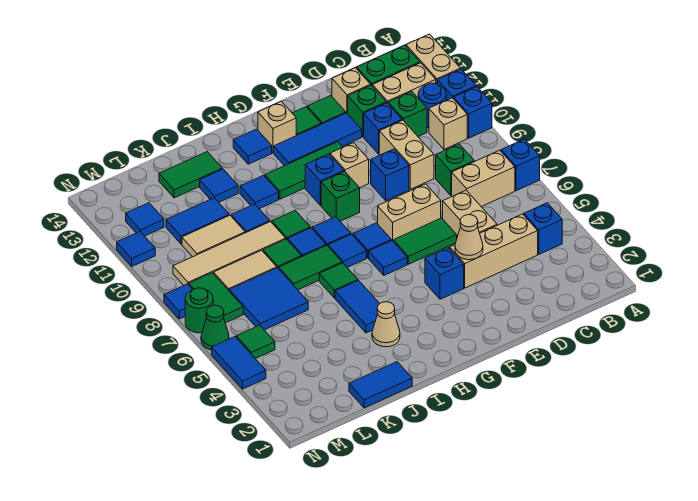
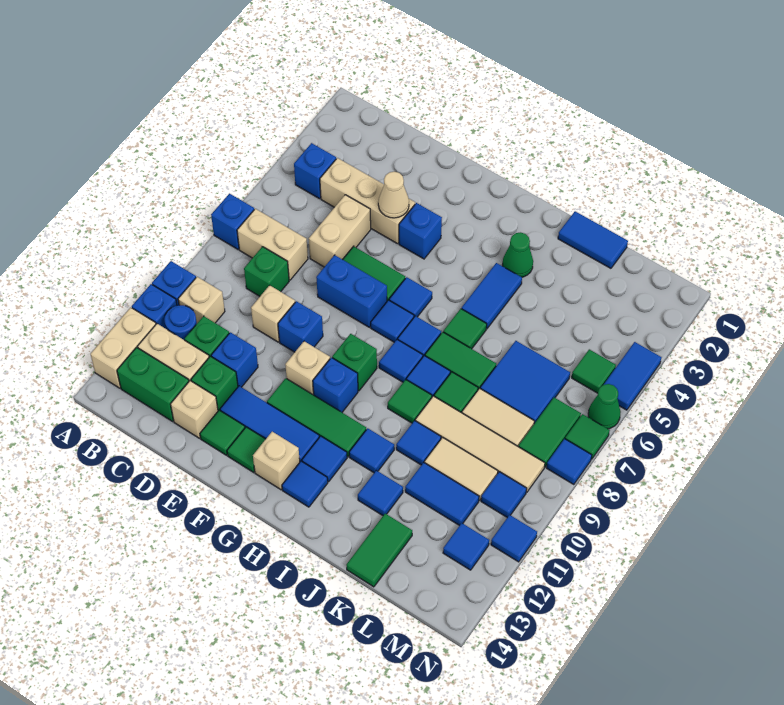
tan 1x2 brick [379,120,434,189] -> tan 1x1 brick [251,285,295,342]
tan 1x2 brick [378,184,441,241] -> blue 1x2 brick [316,255,387,327]
none -> blue 1x1 tile [302,436,347,482]
tan 1x1 cone [372,302,400,347] -> green 1x1 cone [503,232,533,277]
green 1x2 tile [159,152,222,198] -> green 1x2 tile turned to [347,514,412,587]
none -> blue 1x1 tile [481,472,527,517]
green 1x1 round brick [185,288,213,333] -> green 1x1 tile [565,414,610,459]

